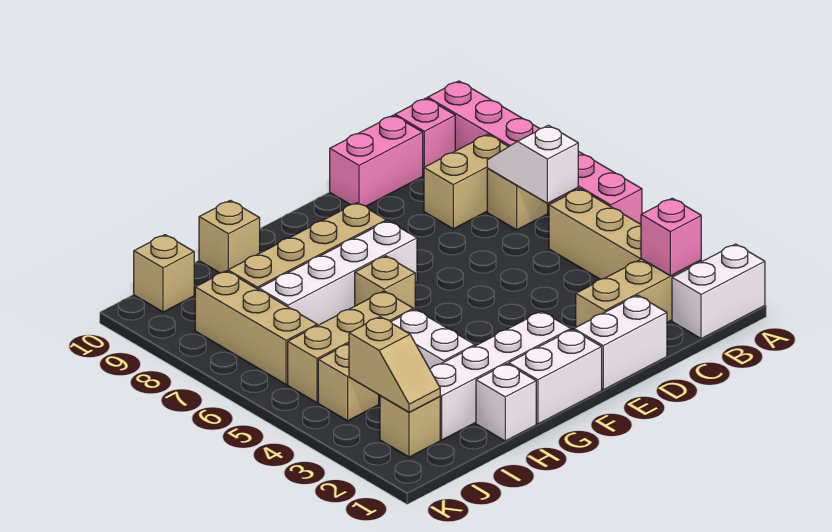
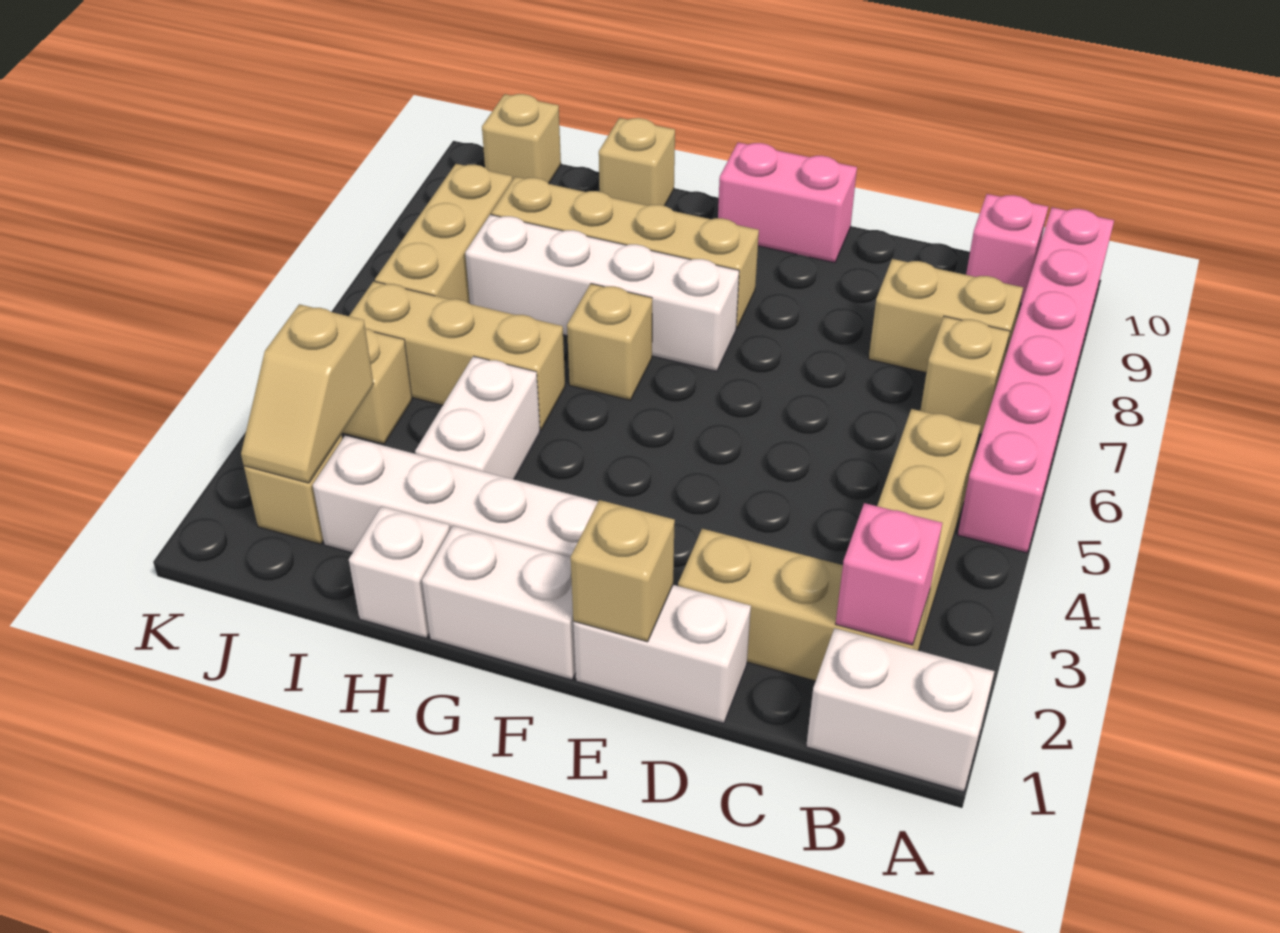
white 1x2 slope [487,125,578,203] -> none
pink 1x2 brick [330,115,423,206] -> pink 1x2 brick moved to [718,142,857,263]
none -> tan 1x1 brick [571,500,675,642]

